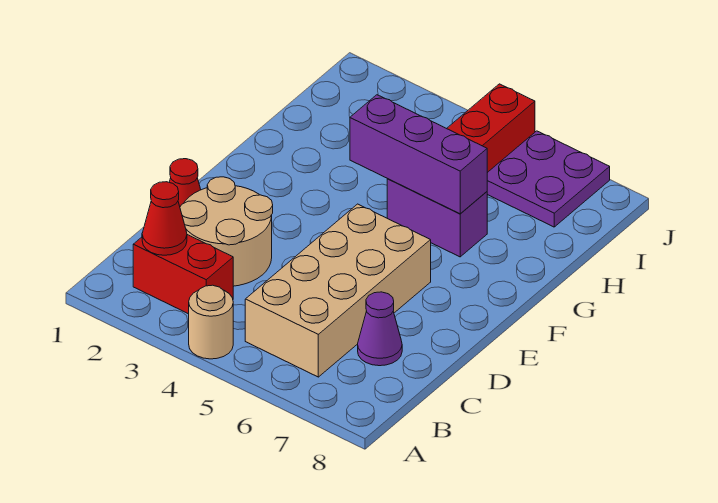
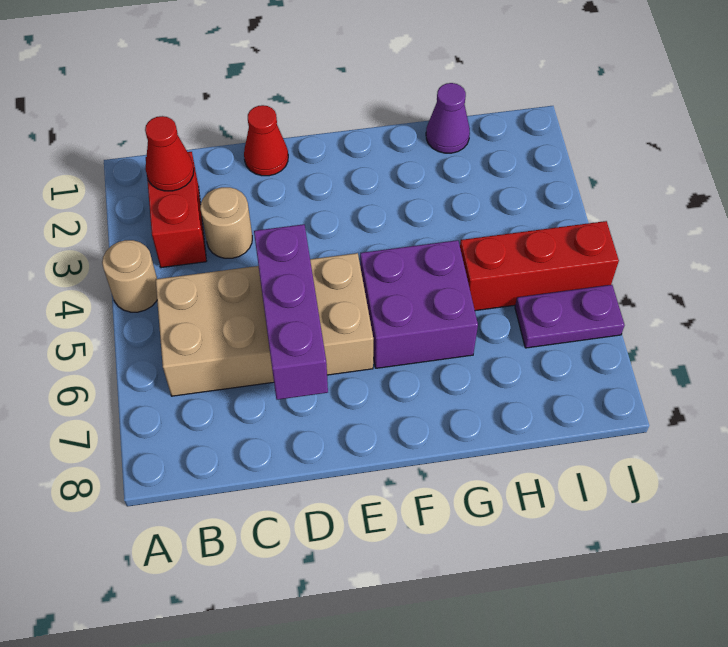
tan 2x2 round brick [180,177,273,286] -> tan 1x1 round brick [200,187,252,258]
purple 1x1 cone [358,292,402,366] -> purple 1x1 cone moved to [426,83,470,153]
purple 1x3 brick [350,95,487,214] -> purple 1x3 brick moved to [254,224,328,400]
purple 1x2 brick [387,179,487,257] -> purple 2x2 brick [360,240,478,368]
purple 2x2 plate [487,131,610,227] -> purple 1x2 plate [515,285,624,348]

